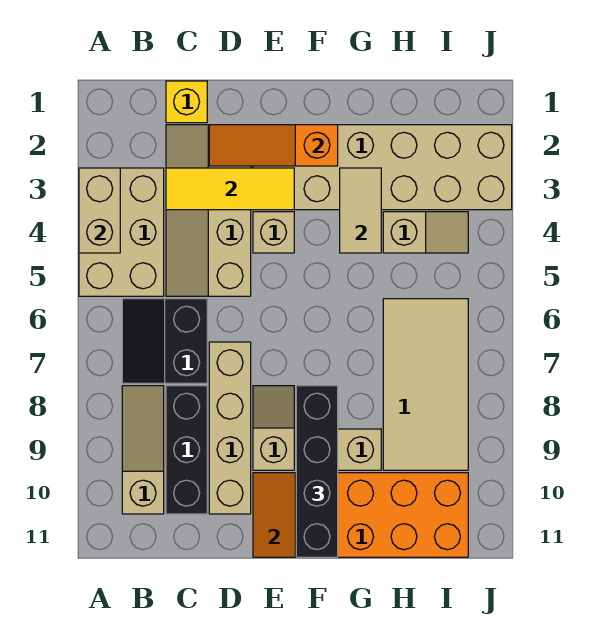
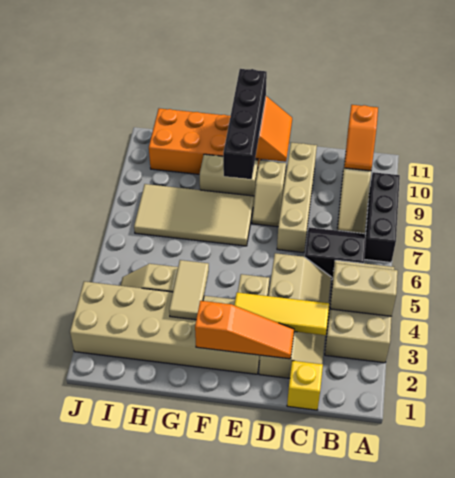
tan 1x2 brick [79,168,120,253] -> tan 1x2 brick turned to [330,263,398,316]
black 2x2 slope [122,299,207,383] -> black 2x2 slope turned to [305,227,366,280]
none -> orange 1x2 slope [344,105,378,171]
black 1x3 brick [166,386,207,514] -> black 1x3 brick moved to [364,172,400,262]
tan 2x4 tile [383,299,468,470] -> tan 2x4 tile turned to [134,184,254,246]

